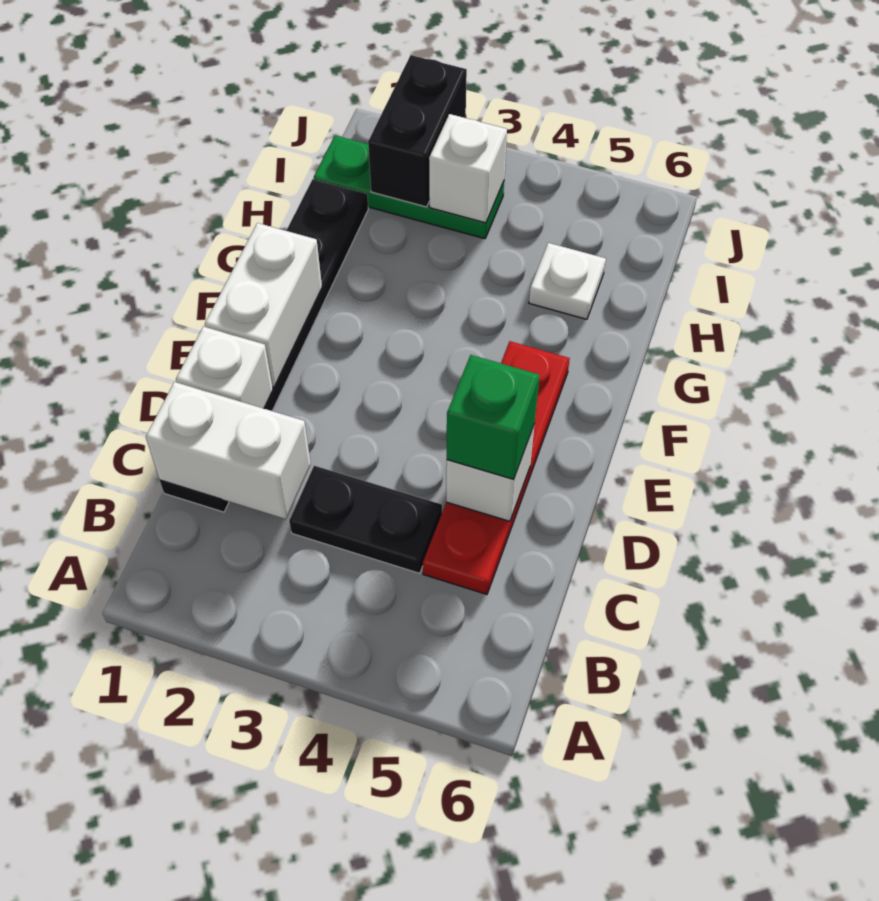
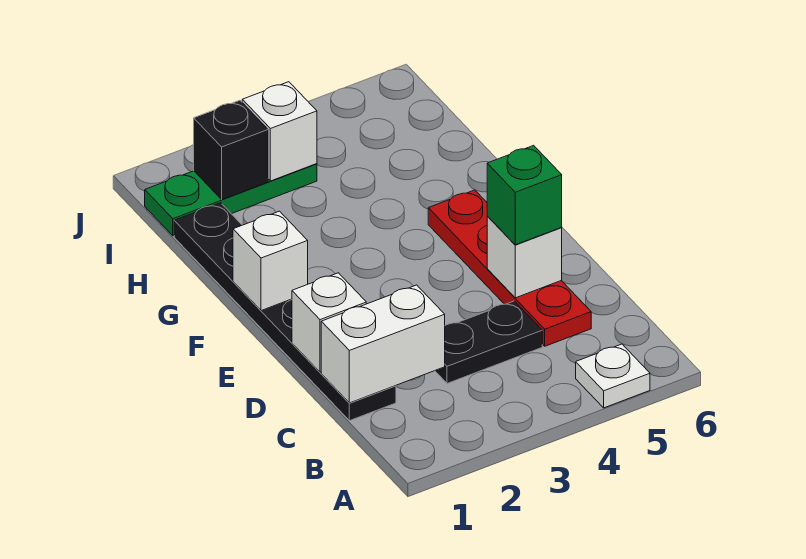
white 1x2 brick [205,223,322,387] -> white 1x1 brick [233,211,308,311]
white 1x1 plate [529,243,606,319] -> white 1x1 plate moved to [576,344,650,408]
black 1x2 brick [368,55,467,207] -> black 1x1 brick [194,100,268,199]

